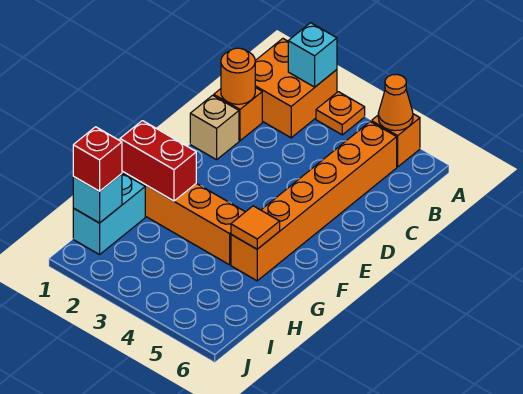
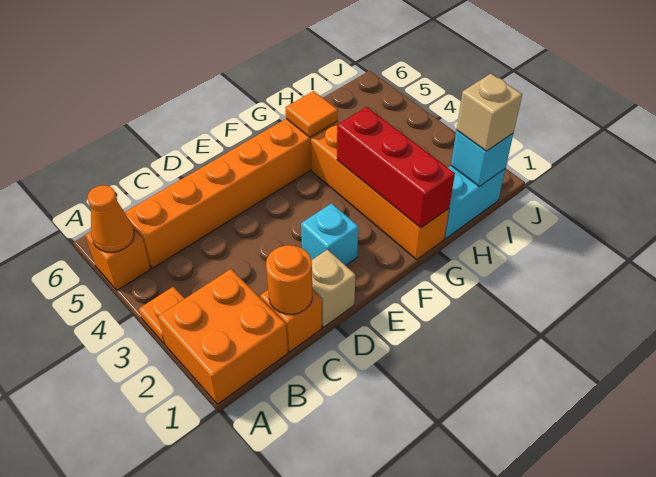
cyan 1x1 brick [288,23,337,87] -> cyan 1x1 brick moved to [301,203,358,266]
red 1x2 brick [120,121,196,201] -> red 1x3 brick [337,107,455,228]
red 1x1 brick [73,127,122,191] -> tan 1x1 brick [457,74,522,151]

